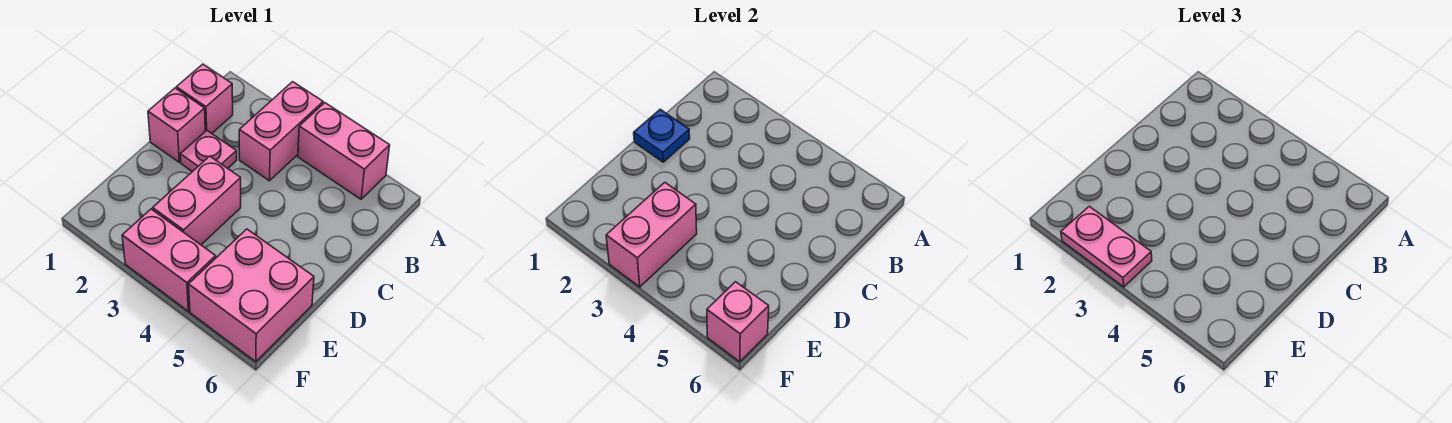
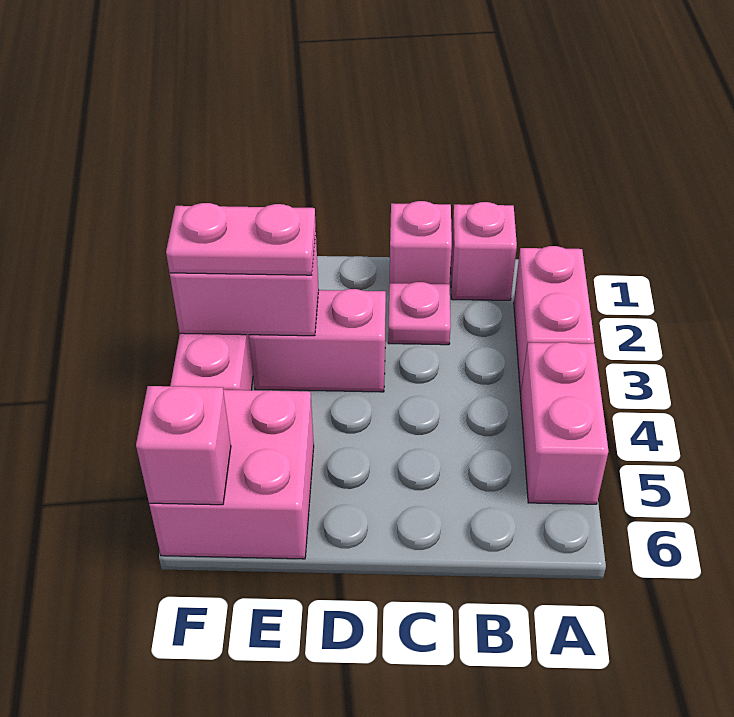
pink 1x2 brick [239,82,323,181] -> pink 1x2 brick turned to [514,246,594,394]
blue 1x1 plate [634,109,690,162] -> none
pink 1x2 plate [1061,206,1152,287] -> pink 1x2 plate turned to [166,203,316,275]

